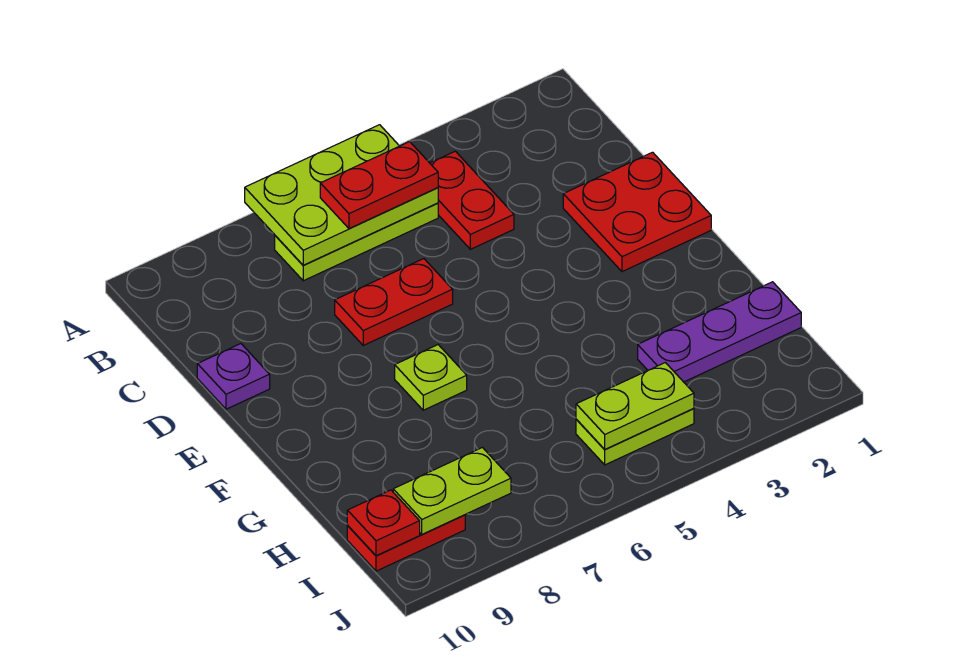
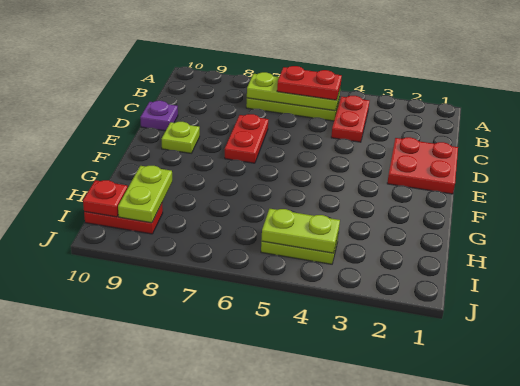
lime 2x3 plate [245,125,438,265] -> lime 1x3 plate [247,72,341,111]
red 1x2 plate [335,259,453,345] -> red 1x2 plate turned to [225,114,268,163]
lime 1x1 plate [395,345,467,410] -> lime 1x1 plate moved to [162,122,200,153]
purple 1x3 plate [638,282,801,382] -> none
lime 1x2 plate [393,448,511,534] -> lime 1x2 plate turned to [118,166,172,223]

